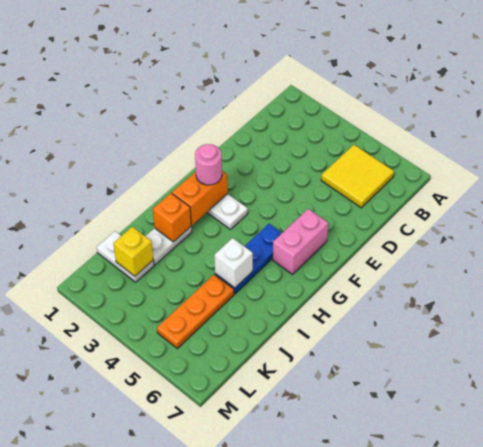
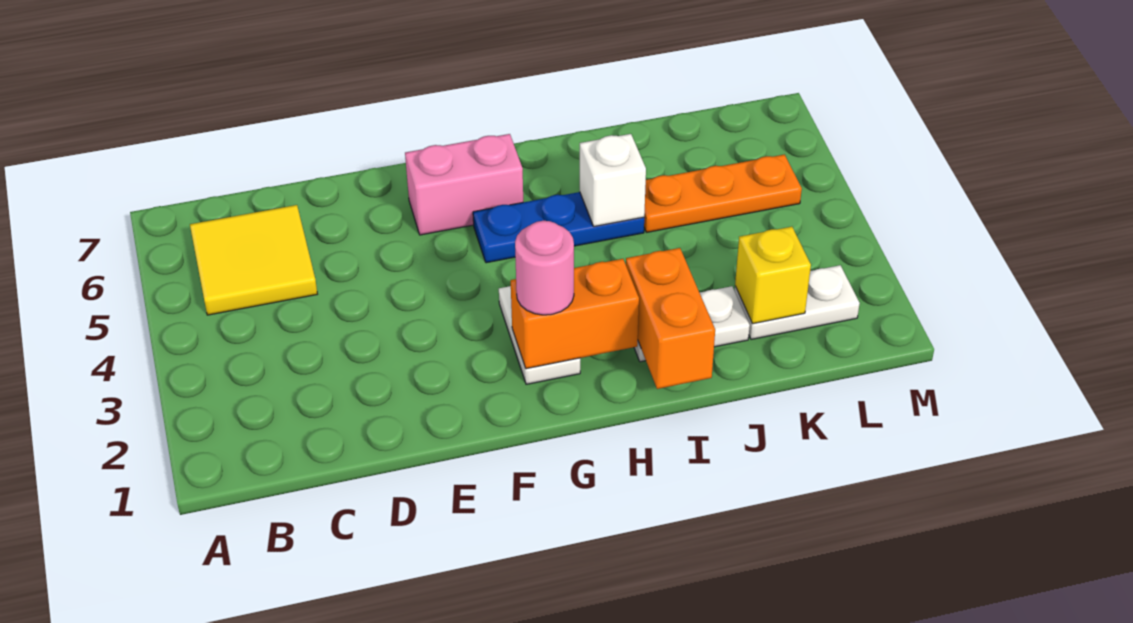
orange 1x1 brick [153,193,191,242] -> orange 1x2 brick [626,248,715,389]
white 1x2 plate [97,231,154,282] -> white 1x2 plate turned to [735,265,860,339]

